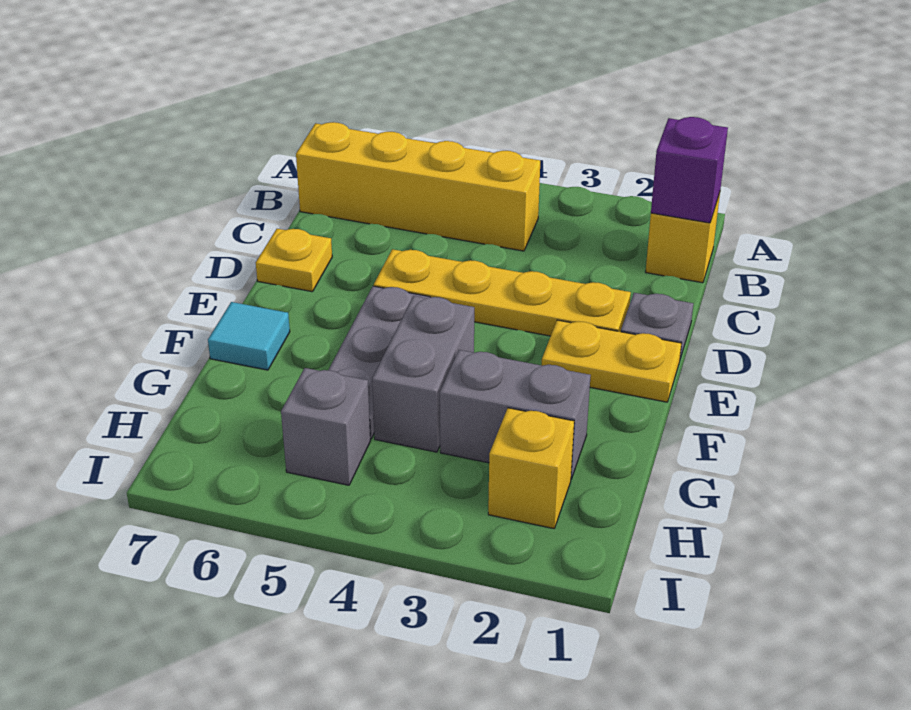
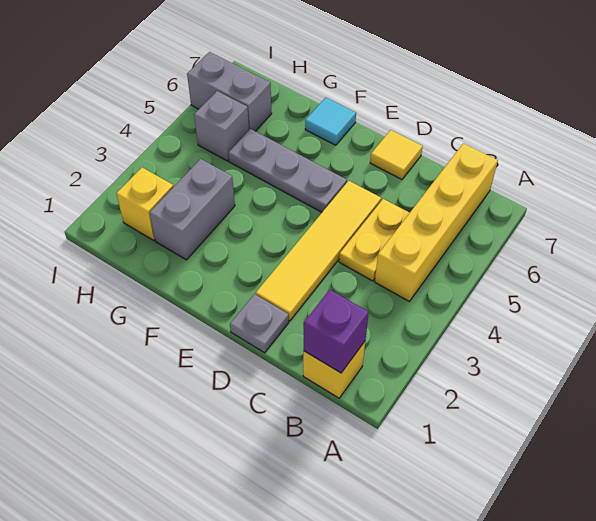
yellow 1x4 plate [374,249,631,336] -> yellow 1x4 tile [256,181,381,321]
yellow 1x1 plate [256,229,332,292] -> yellow 1x1 tile [370,130,423,179]
yellow 1x2 plate [542,320,682,402] -> yellow 1x2 plate moved to [339,199,410,281]
grey 1x2 brick [372,296,474,452] -> grey 1x2 brick moved to [187,52,272,131]

